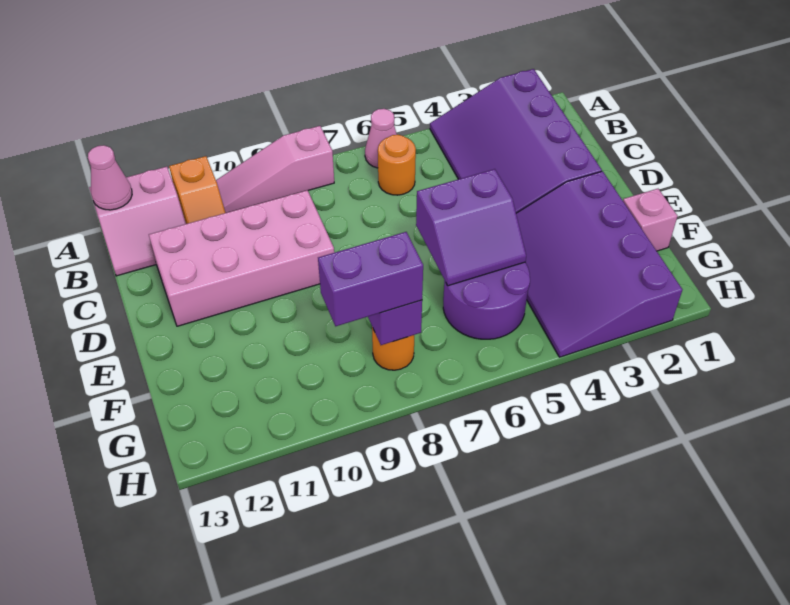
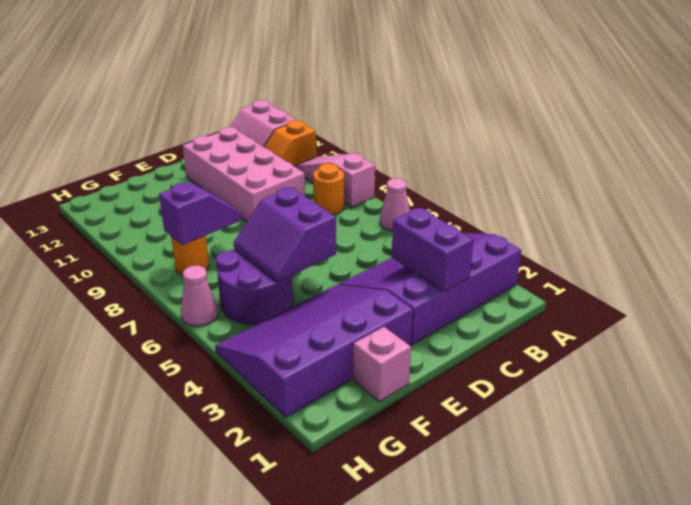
pink 1x1 cone [88,145,132,210] -> pink 1x1 cone moved to [181,265,218,326]
orange 1x1 round brick [378,135,416,195] -> orange 1x1 round brick moved to [313,163,344,215]
purple 1x2 brick [318,232,423,326] -> purple 1x2 brick moved to [392,208,473,292]

